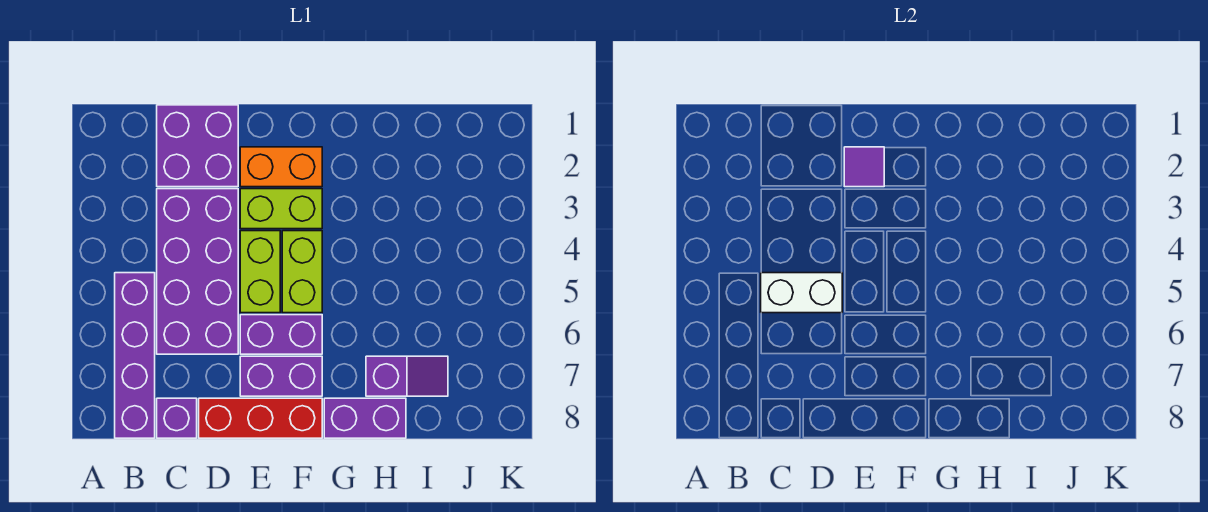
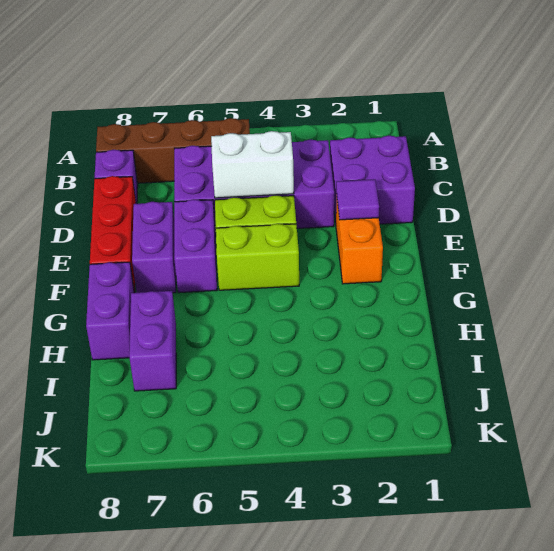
purple 1x4 brick [115,273,155,438] -> brown 1x4 brick [96,118,250,183]
white 1x2 brick [761,273,842,313] -> white 1x2 brick turned to [211,131,294,198]
lime 1x2 brick [240,189,322,229] -> none
purple 1x2 slope [366,356,448,396] -> purple 1x2 brick [129,291,176,391]

